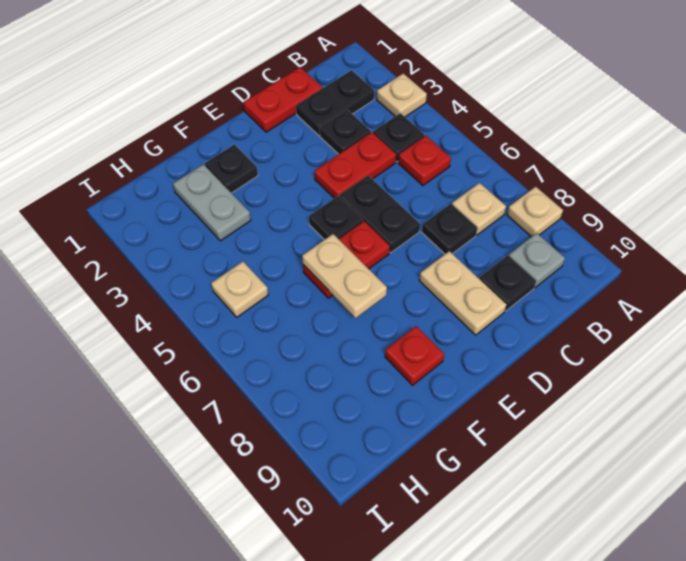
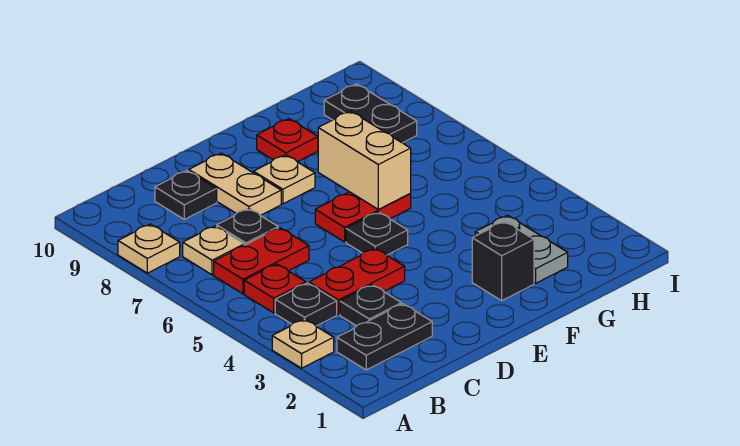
grey 1x1 plate [509,233,565,288] -> none
red 1x2 plate [243,67,322,132] -> red 1x2 plate moved to [214,228,309,294]
black 1x2 plate [340,175,420,253] -> black 1x2 plate moved to [324,84,417,143]
black 1x1 plate [205,144,258,193] -> black 1x1 brick [472,221,534,301]
tan 1x2 plate [302,234,387,318] -> tan 1x2 brick [318,111,411,209]
tan 1x1 plate [211,261,268,317] -> tan 1x1 plate moved to [254,155,315,204]

